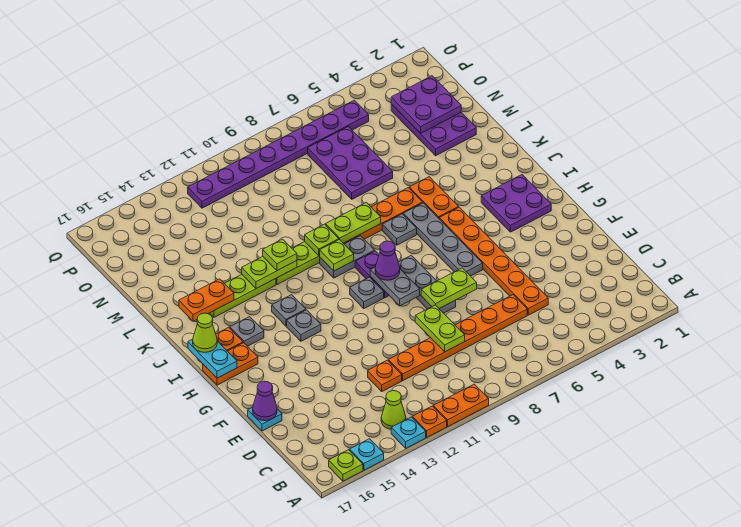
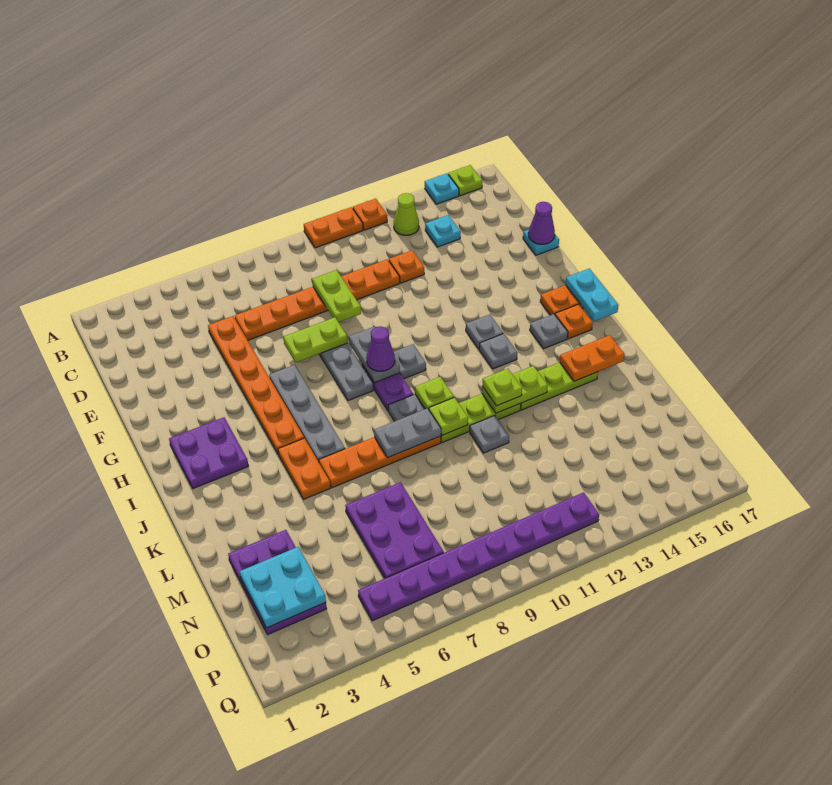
cyan 1x1 plate [391,417,426,448] -> cyan 1x1 plate moved to [425,215,461,247]
lime 1x1 cone [193,313,217,352] -> none
grey 1x1 plate [382,214,417,245] -> grey 1x1 plate moved to [470,416,509,453]
lime 1x2 plate [326,202,381,243] -> grey 1x2 plate [374,408,441,458]
purple 2x2 plate [391,76,461,134] -> cyan 2x2 plate [240,547,326,628]

